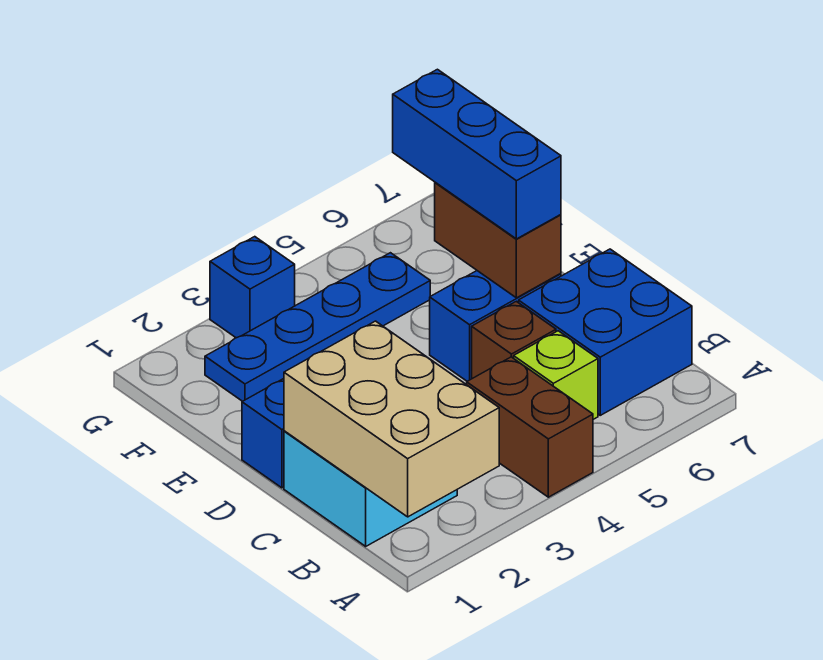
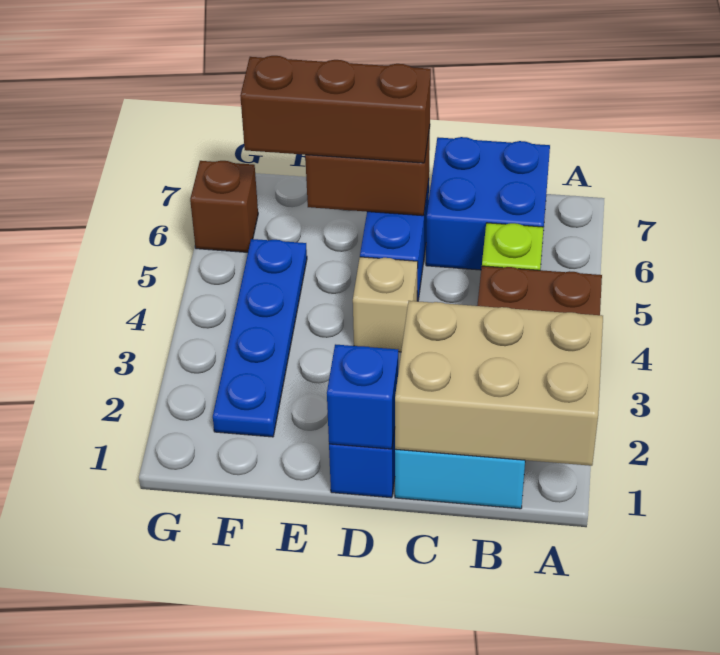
brown 1x1 brick [472,301,556,379] -> brown 1x1 brick moved to [190,161,258,252]
none -> tan 1x1 brick [353,257,418,352]
blue 1x3 brick [393,69,561,239] -> brown 1x3 brick [240,56,431,163]
blue 1x1 brick [210,237,295,338] -> blue 1x1 brick moved to [327,344,398,449]

